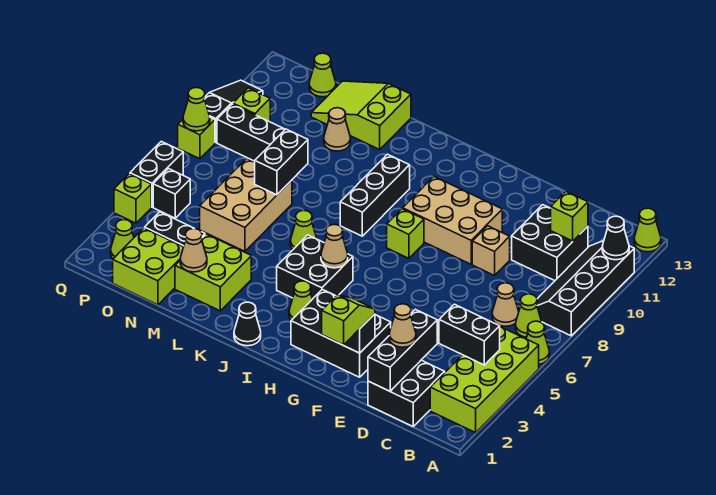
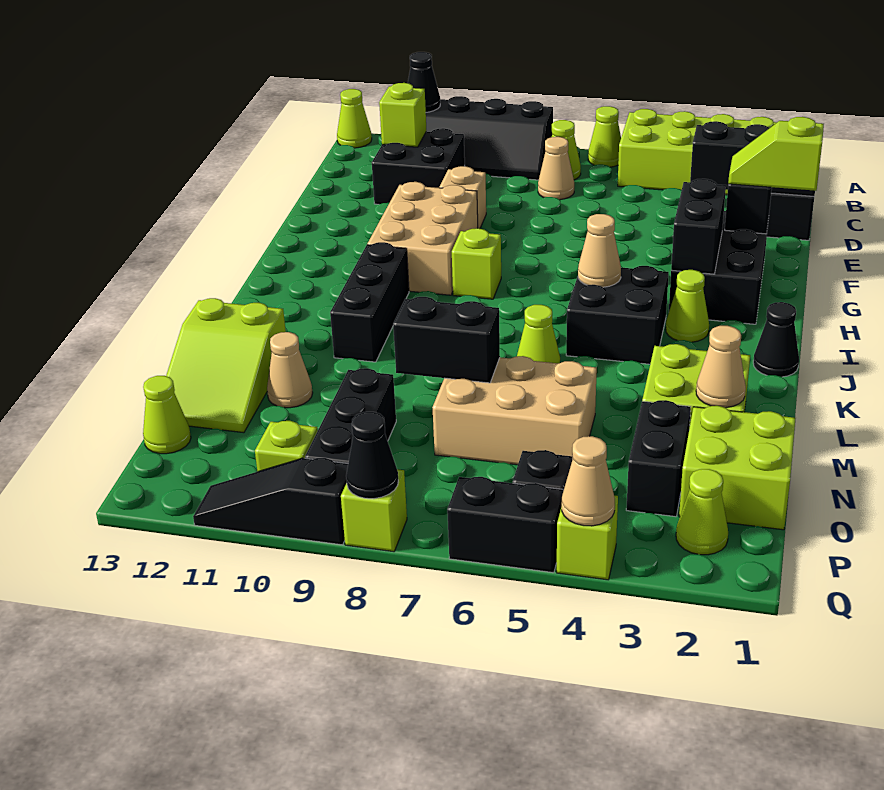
black 1x2 brick [439,304,500,365] -> black 1x2 brick moved to [671,179,726,274]
tan 1x1 cone [389,304,416,347] -> tan 1x1 cone moved to [562,436,615,526]
black 1x3 brick [340,154,410,236] -> black 1x3 brick turned to [330,242,409,362]
lime 1x1 cone [183,88,210,131] -> black 1x1 cone [346,412,398,499]

